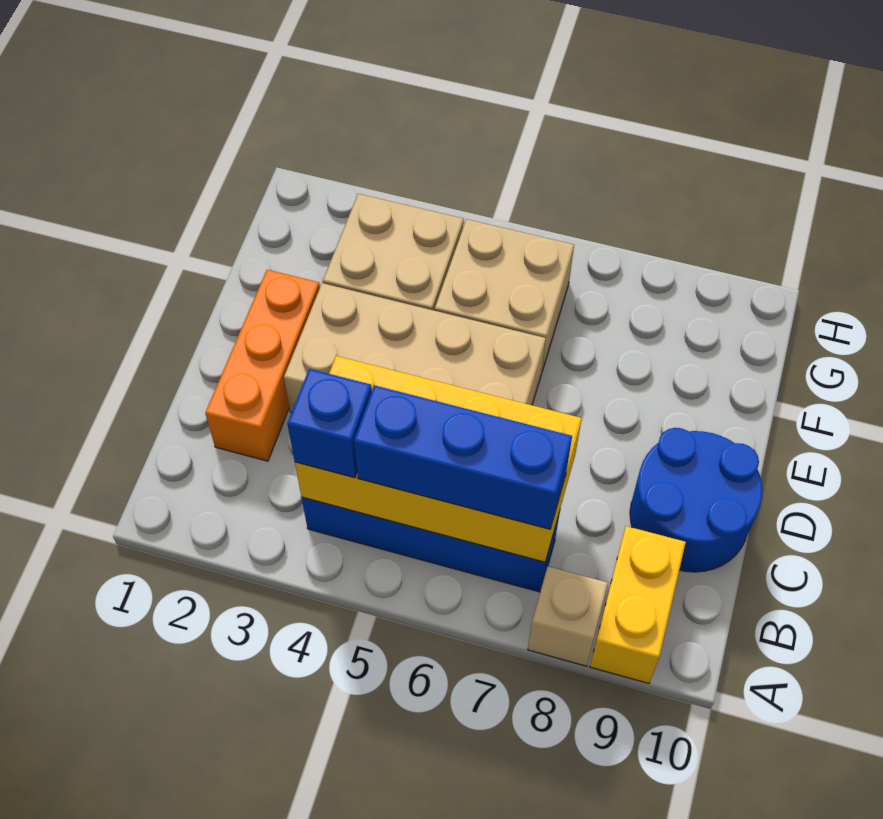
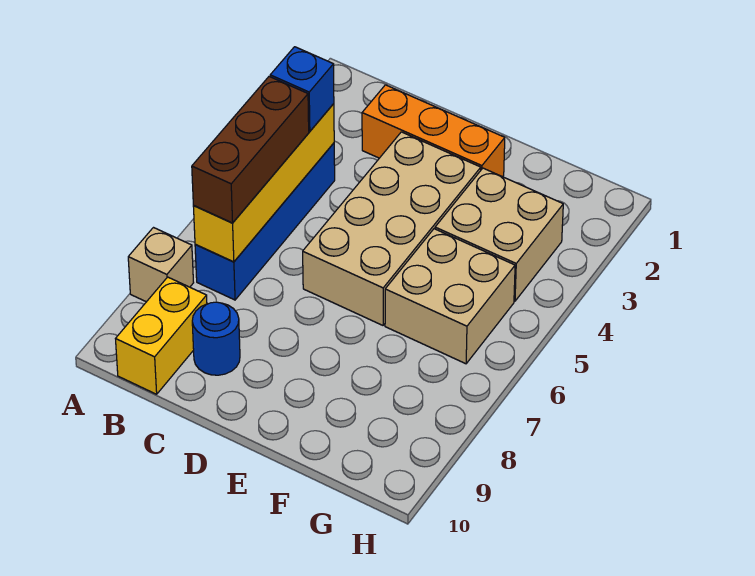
yellow 1x2 brick [590,526,686,683] -> yellow 1x2 brick turned to [116,277,207,394]
yellow 2x4 brick [295,356,582,562] -> yellow 1x4 brick [193,104,334,262]
blue 1x3 brick [354,385,572,529] -> brown 1x3 brick [192,77,309,223]
blue 2x2 round brick [630,428,763,572] -> blue 1x1 round brick [192,302,240,375]

